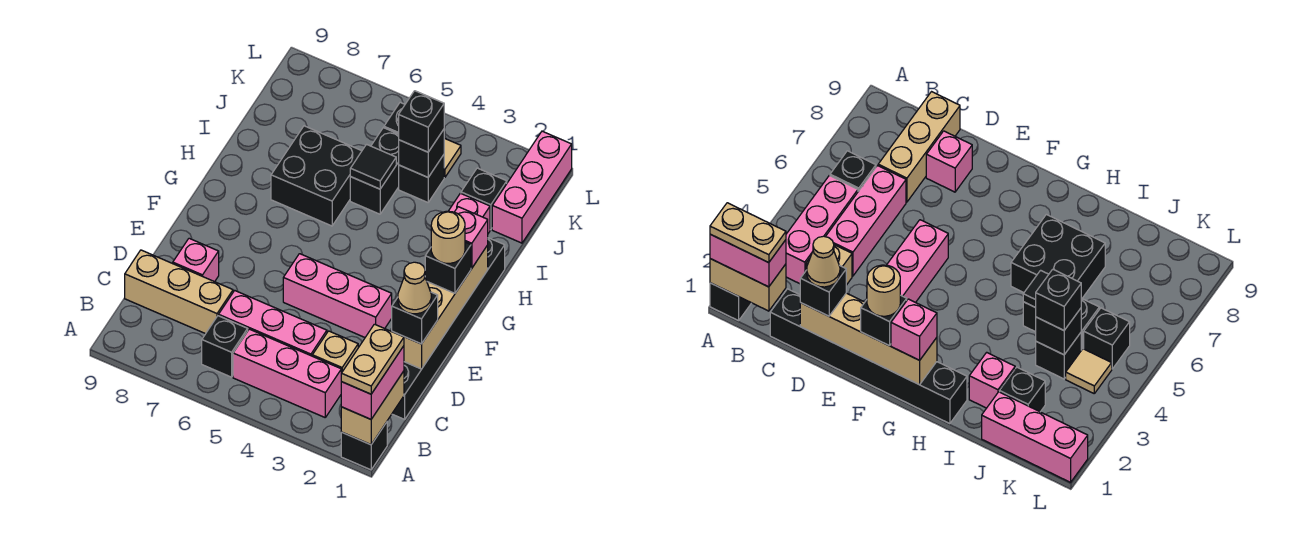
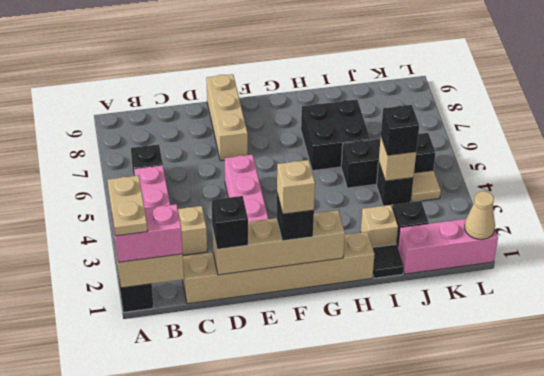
tan 1x2 plate [341,324,404,394] -> tan 1x2 plate turned to [108,175,148,236]
black 1x6 brick [392,238,505,419] -> tan 1x6 brick [183,232,375,304]
pink 1x3 brick [219,291,327,356] -> none
tan 1x3 brick [125,250,233,334] -> tan 1x3 brick moved to [206,74,248,161]
tan 1x1 cone [398,262,431,314] -> tan 1x1 cone moved to [465,191,495,239]
pink 1x1 brick [173,238,219,282] -> none
tan 1x1 round brick [431,211,465,263] -> tan 1x1 brick [277,160,315,214]
pink 1x1 brick [455,207,488,268] -> none
pink 1x1 brick [449,193,490,233] -> tan 1x1 brick [361,205,398,247]
black 1x1 tile [350,144,396,189] -> black 1x1 tile moved to [373,244,404,278]
black 1x1 brick [399,130,444,177] -> tan 1x1 brick [379,137,416,181]

